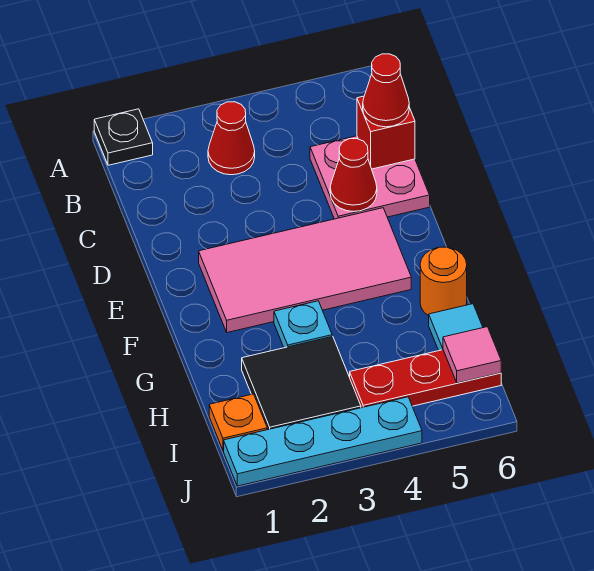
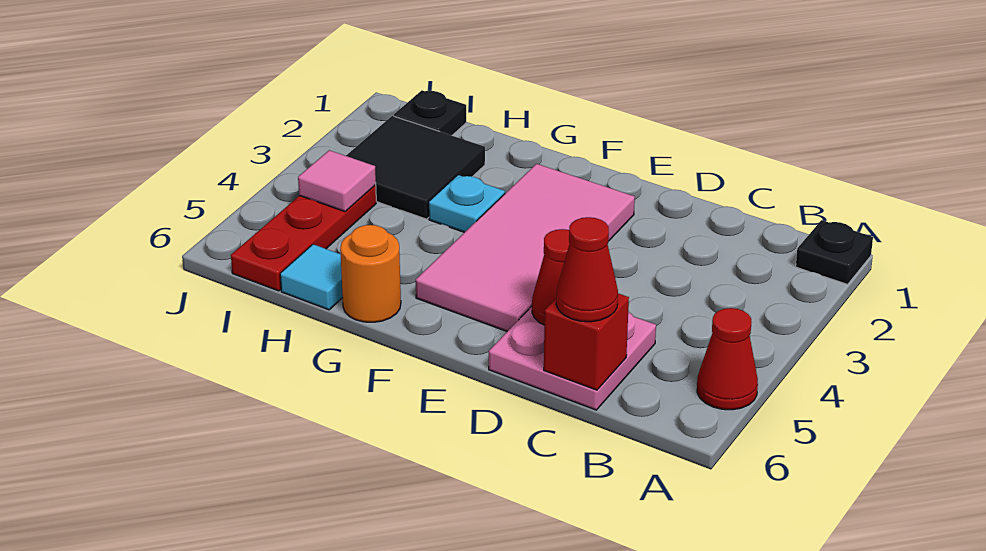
red 1x1 cone [208,102,255,175] -> red 1x1 cone moved to [697,308,758,410]
orange 1x1 plate [209,394,267,450] -> black 1x1 plate [394,90,466,135]
pink 1x1 tile [443,327,501,383] -> pink 1x1 tile moved to [298,150,376,212]
cyan 1x4 plate [224,397,422,486] -> none

